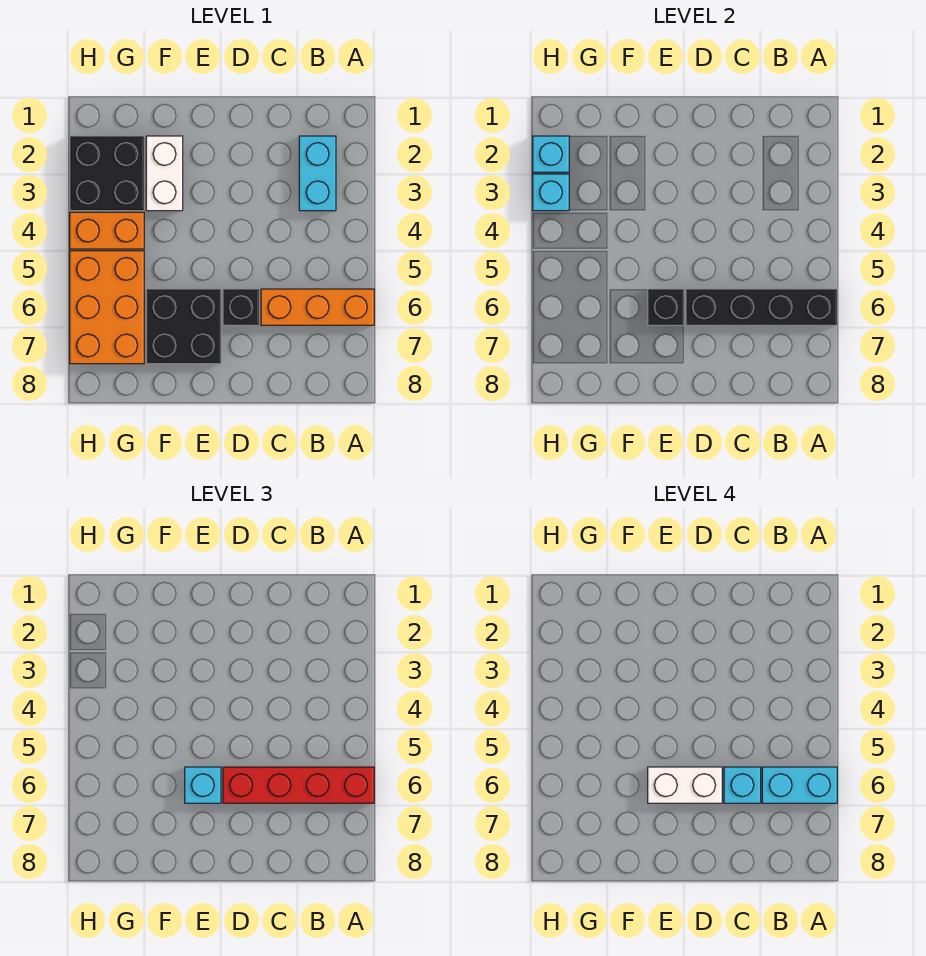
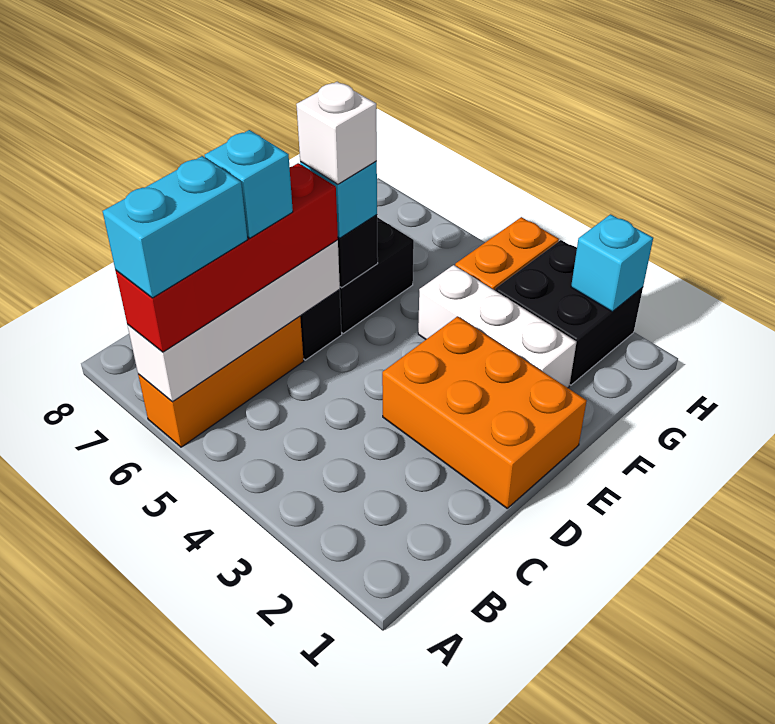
black 1x4 brick [686,289,837,325] -> white 1x4 brick [127,240,340,402]
cyan 1x2 brick [299,136,336,211] -> none
white 1x2 brick [648,767,722,803] -> white 1x1 brick [296,82,377,184]
white 1x2 brick [146,136,183,211] -> white 1x3 brick [418,265,576,388]
orange 2x3 brick [70,251,144,364] -> orange 2x3 brick moved to [382,316,587,508]
cyan 1x1 brick [533,174,569,211] -> none

